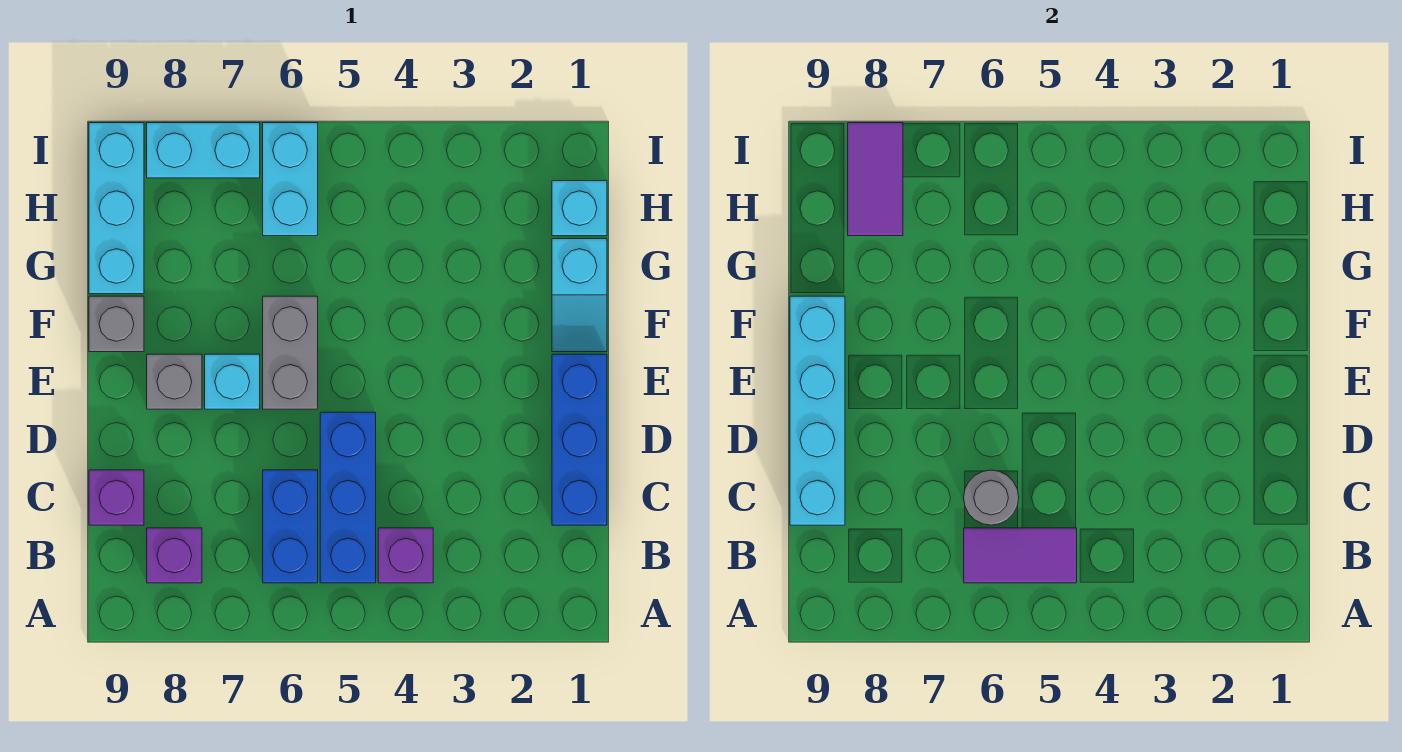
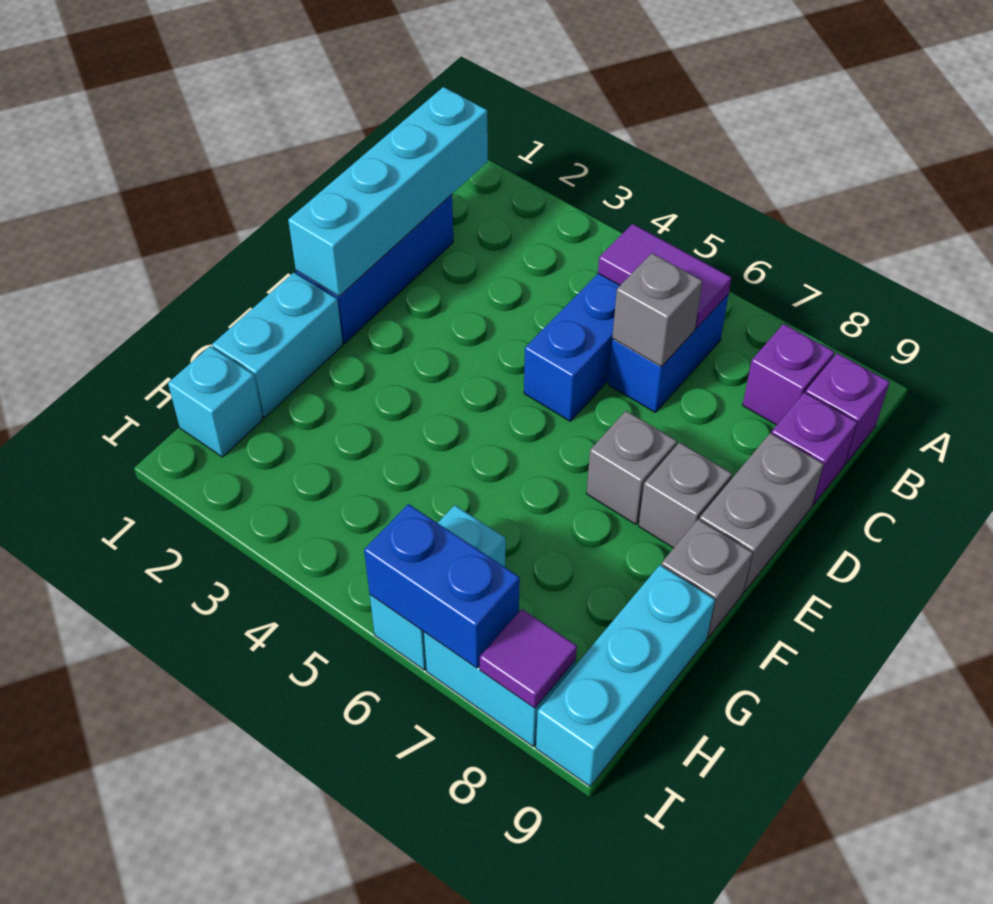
purple 1x1 brick [378,528,433,583] -> purple 1x1 brick moved to [805,353,890,464]
grey 1x1 round brick [964,470,1019,525] -> grey 1x1 brick [612,253,702,367]
cyan 1x4 brick [790,296,845,525] -> cyan 1x4 brick moved to [288,87,488,296]
grey 1x2 brick [263,296,318,409] -> grey 1x2 brick moved to [699,433,824,592]
cyan 1x1 brick [205,354,260,409] -> grey 1x1 brick [587,411,677,524]
cyan 1x2 slope [552,239,607,352] -> cyan 1x2 brick [212,272,343,418]
purple 1x2 tile [848,123,903,236] -> purple 1x1 tile [480,609,577,708]
none -> blue 1x2 brick [364,504,520,668]

